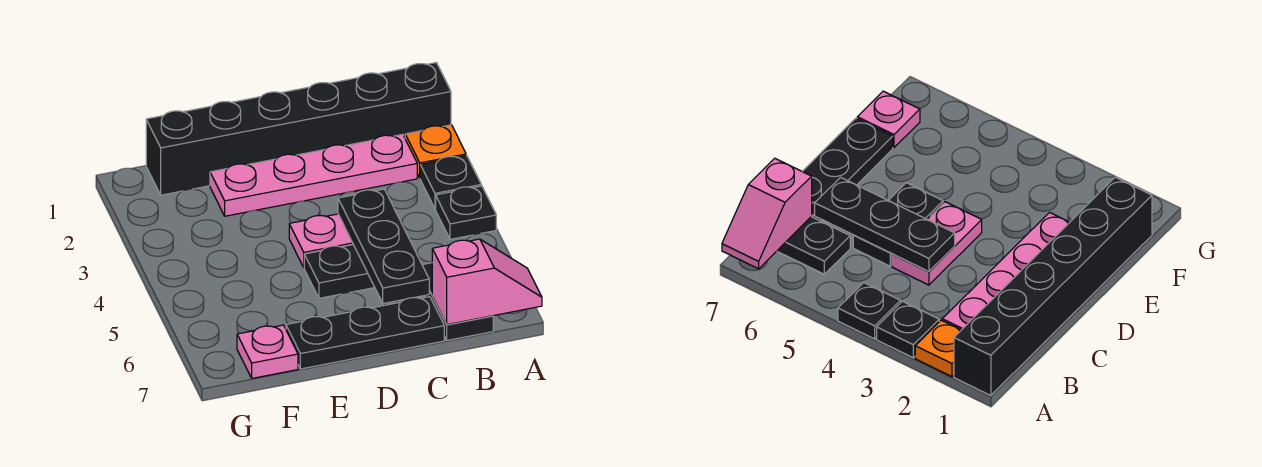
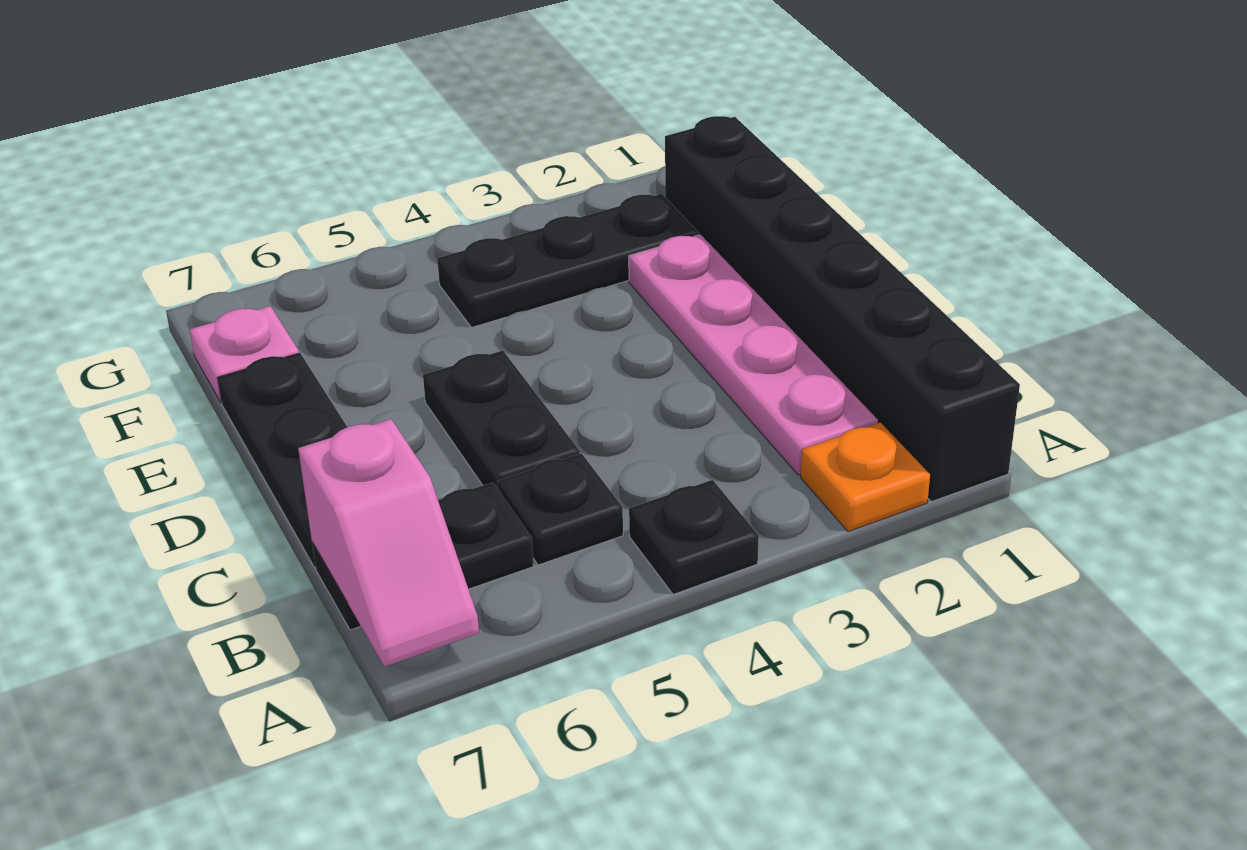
black 1x1 plate [420,155,481,209] -> black 1x1 plate moved to [497,453,623,565]
pink 1x2 plate [289,214,353,267] -> none
black 1x3 plate [338,189,429,303] -> black 1x3 plate moved to [437,194,699,328]

